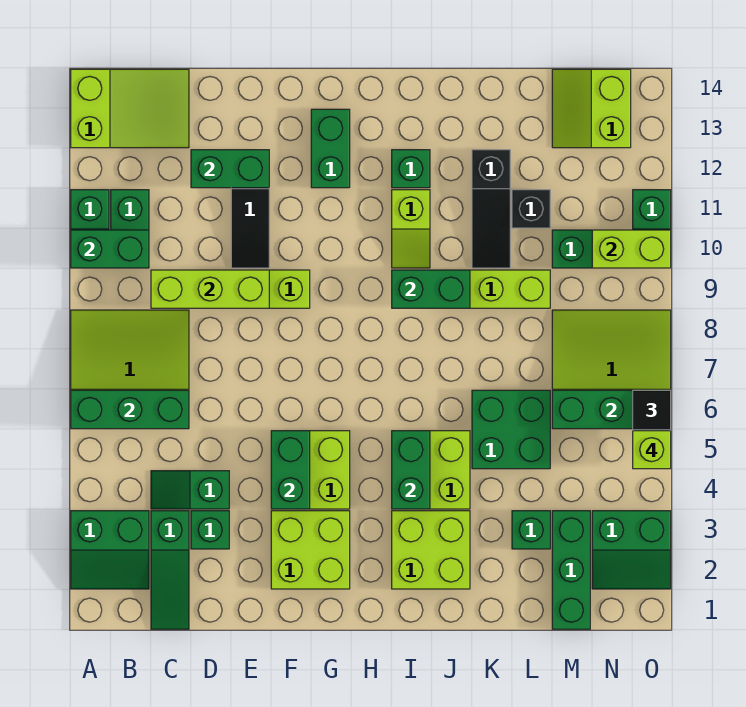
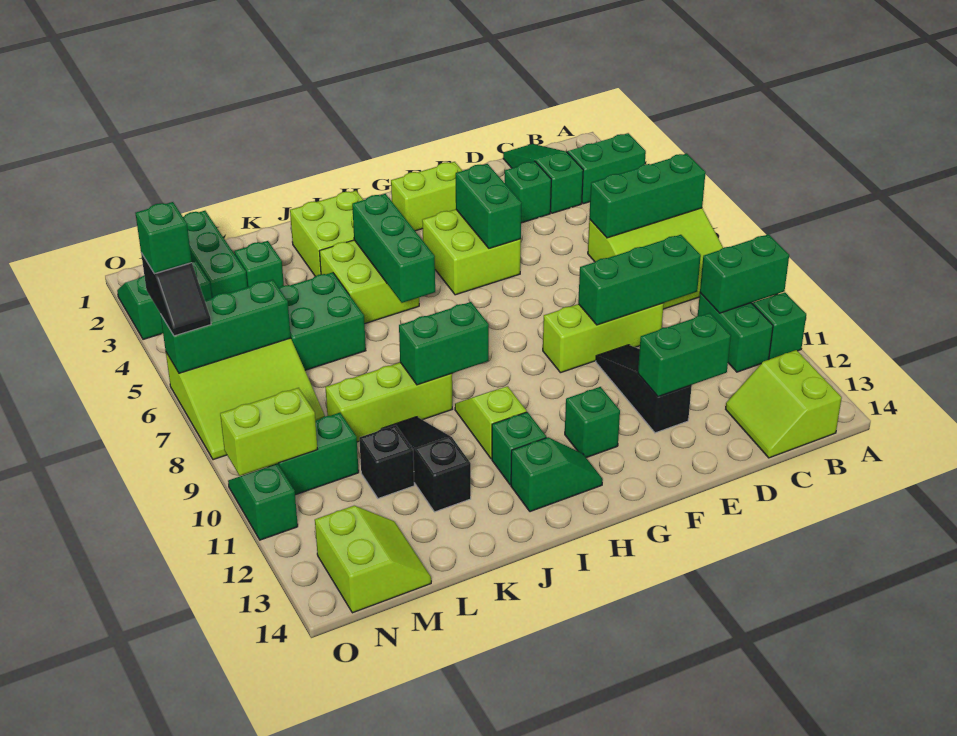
lime 2x3 slope [71,69,189,148] -> lime 2x2 slope [726,350,842,458]
green 1x2 slope [151,471,229,509] -> green 1x2 slope moved to [511,437,603,512]
lime 1x3 brick [151,270,269,308] -> green 1x3 brick [578,235,701,325]
lime 2x2 brick [271,511,350,589] -> lime 1x2 brick [391,162,462,231]
green 1x2 brick [311,109,350,188] -> green 1x1 brick [565,387,620,458]
green 1x2 brick [392,431,430,509] -> green 1x3 brick [352,194,435,303]
lime 1x1 brick [633,431,671,469] -> green 1x1 brick [135,202,192,274]

